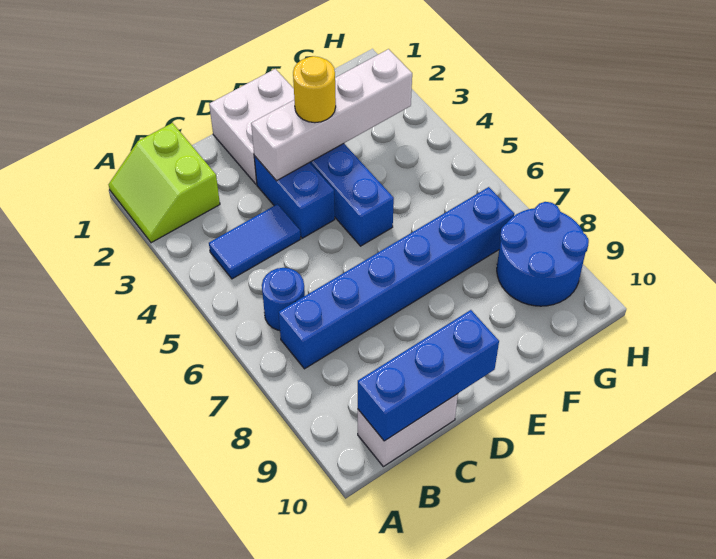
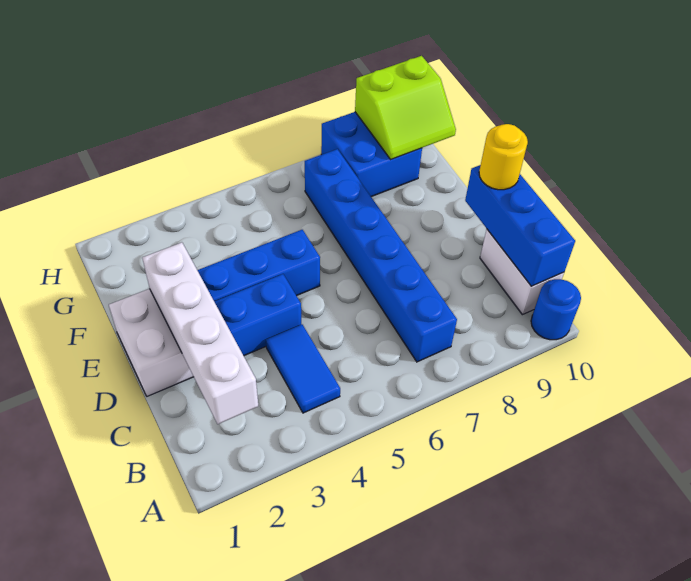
lime 2x2 slope [108,123,220,243] -> lime 2x2 slope moved to [355,56,456,159]
blue 1x1 round brick [262,268,305,331] -> blue 1x1 round brick moved to [531,279,581,340]
white 1x4 brick [251,49,412,181] -> white 1x4 brick moved to [142,242,258,424]
yellow 1x1 round brick [293,56,336,123] -> yellow 1x1 round brick moved to [479,124,528,190]
blue 2x2 round brick [497,202,589,306] -> blue 2x2 brick [321,112,422,197]

